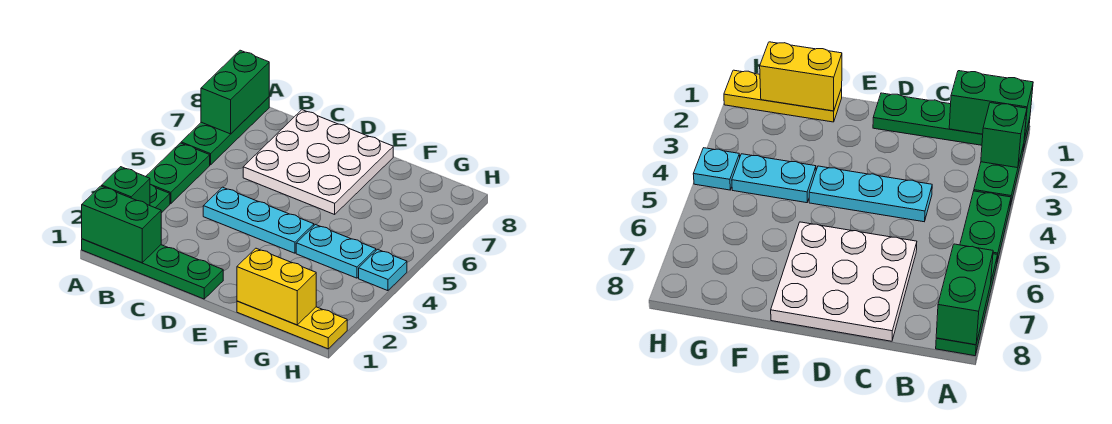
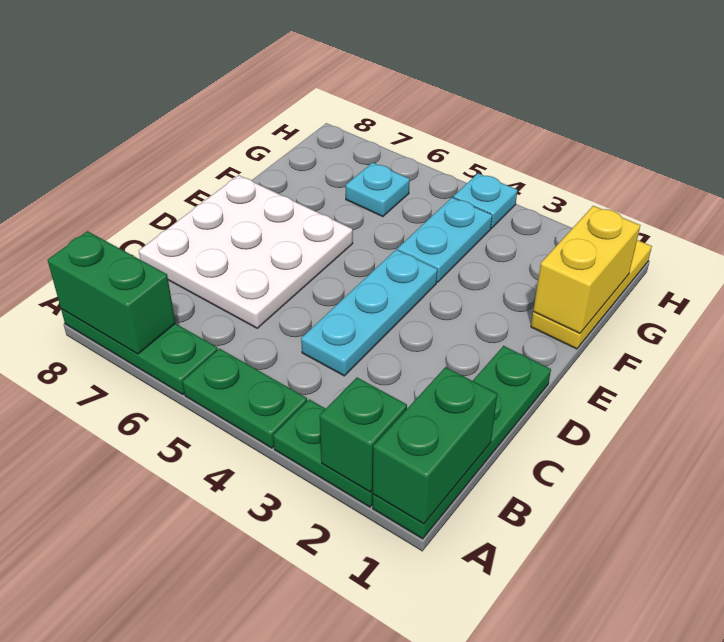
none -> cyan 1x1 plate [346,163,410,217]

